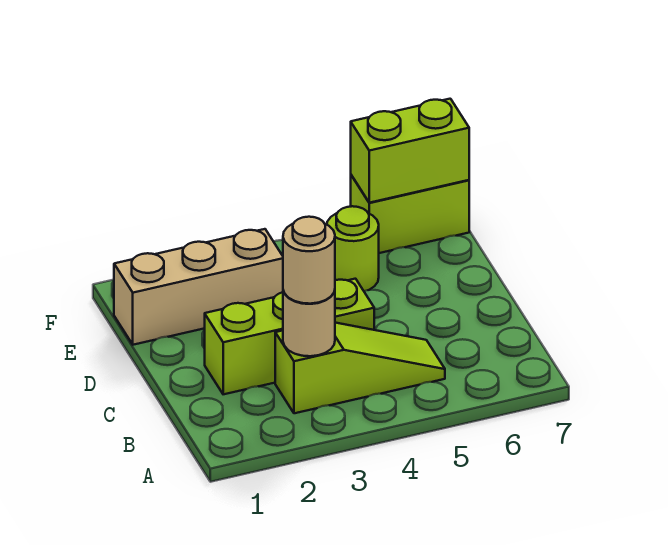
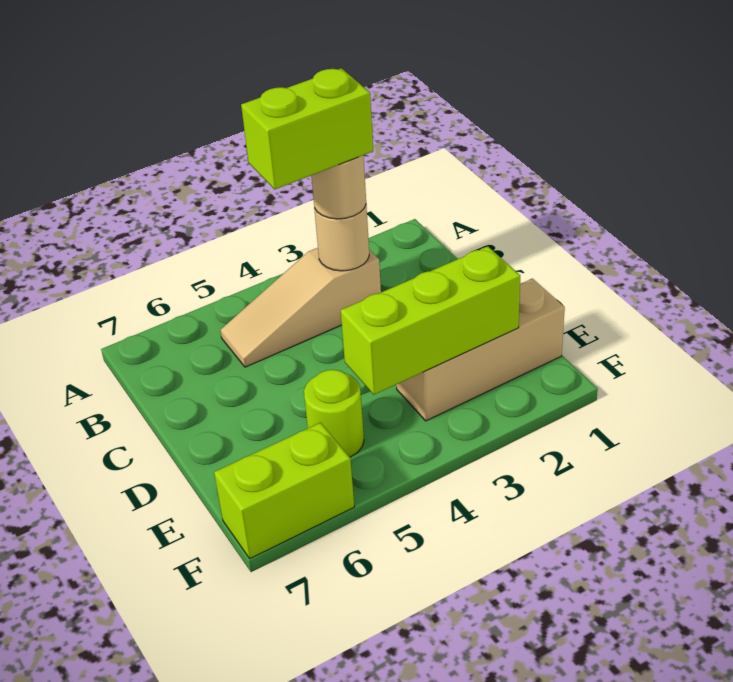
lime 1x3 slope [275,323,445,413] -> tan 1x3 slope [220,248,381,367]
lime 1x3 brick [205,279,374,394] -> lime 1x3 brick moved to [341,246,520,395]
lime 1x2 brick [351,99,469,203] -> lime 1x2 brick moved to [241,68,373,189]

